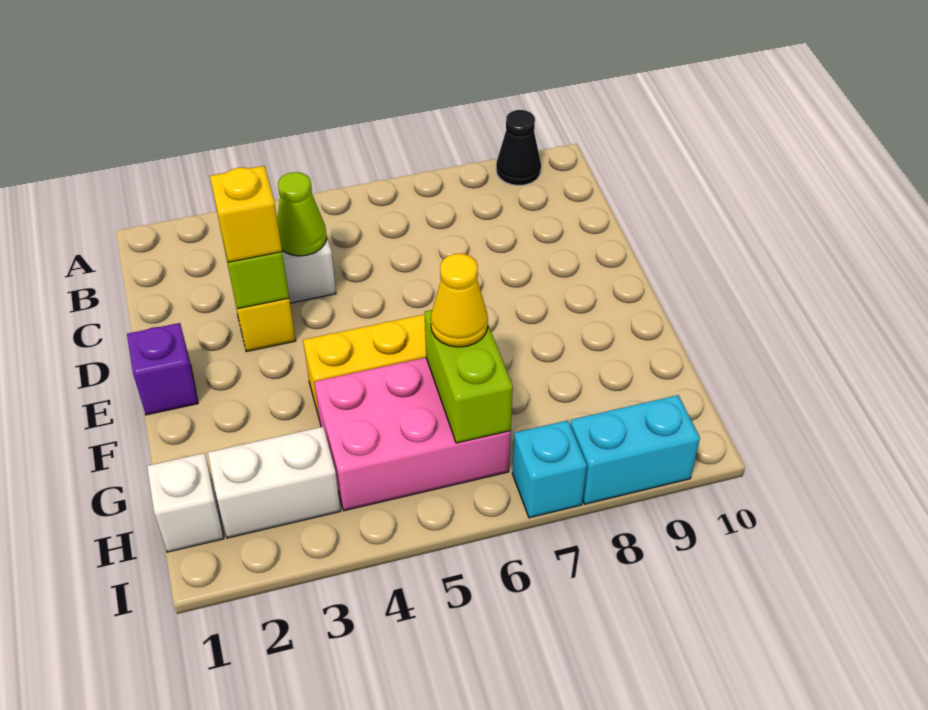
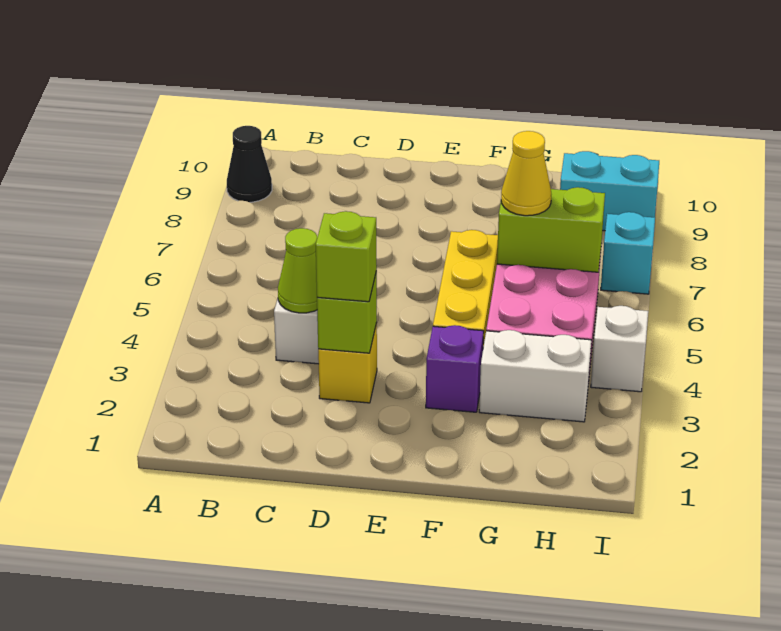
yellow 1x1 brick [210,166,282,262] -> lime 1x1 brick [316,211,377,302]
purple 1x1 brick [127,323,198,415] -> purple 1x1 brick moved to [426,325,484,412]
white 1x1 brick [147,453,224,552] -> white 1x1 brick moved to [591,306,648,392]
white 1x2 brick [208,427,341,538] -> white 1x2 brick turned to [479,330,591,422]
cyan 1x2 brick [570,395,700,504] -> cyan 1x2 brick turned to [560,151,659,231]

